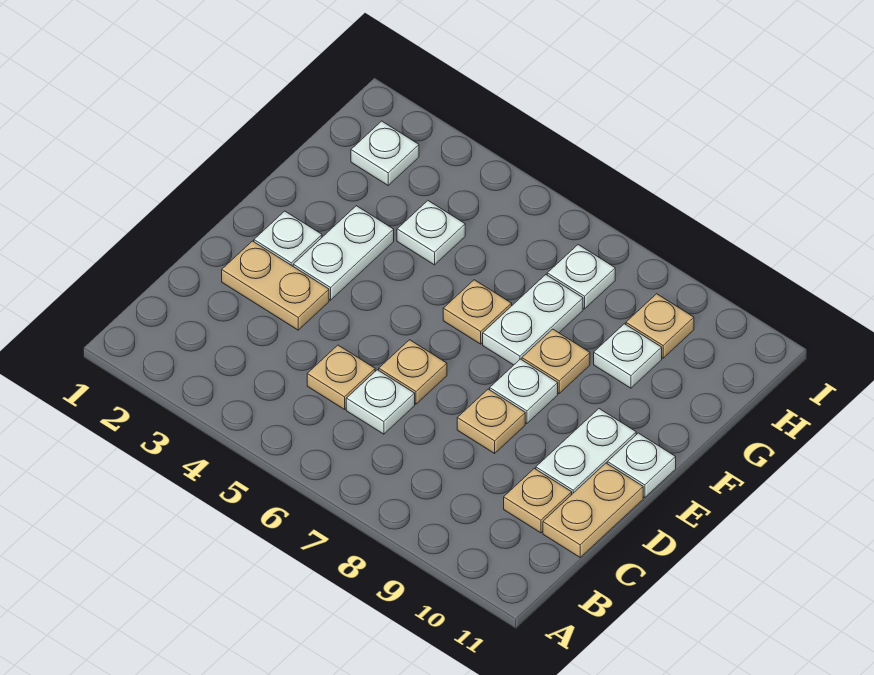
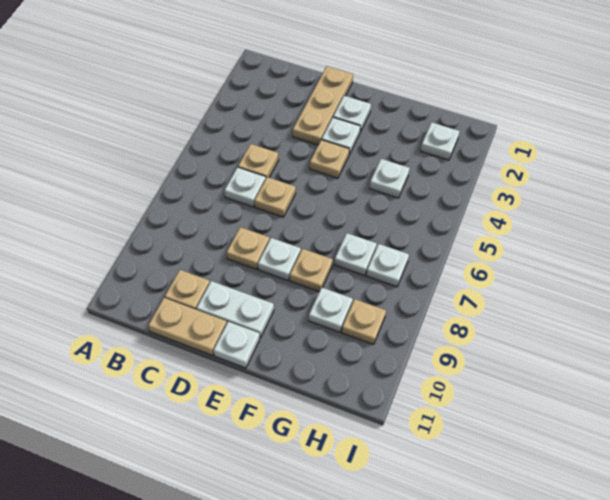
tan 1x2 plate [222,241,329,330] -> tan 1x3 plate [293,66,353,145]
white 1x2 plate [293,206,394,300] -> white 1x1 plate [322,117,360,155]
tan 1x1 plate [443,280,512,344] -> tan 1x1 plate moved to [310,140,349,178]
white 1x2 plate [483,275,583,365] -> white 1x1 plate [334,233,377,276]

